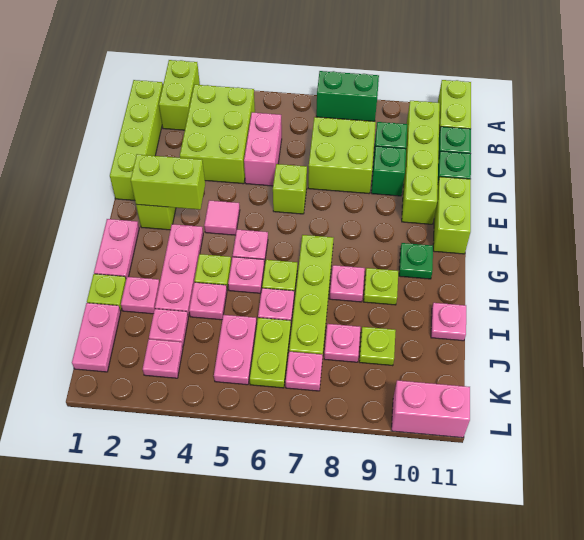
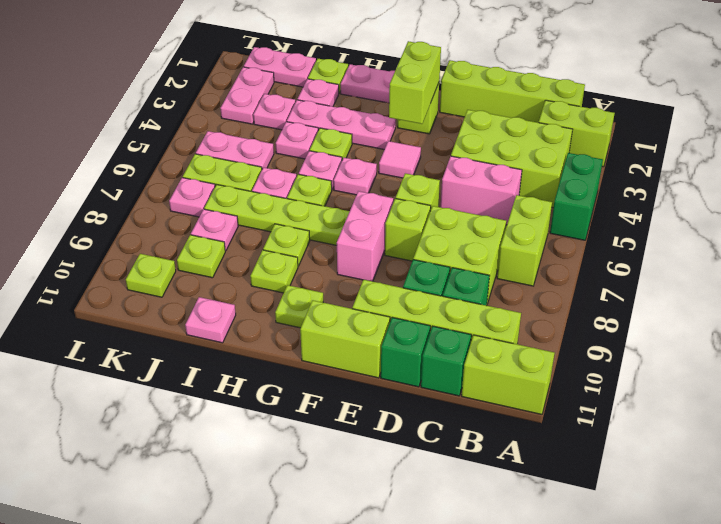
green 1x2 brick [316,71,379,121] -> green 1x2 brick moved to [550,153,603,240]
none -> lime 1x2 brick [497,195,552,286]
none -> lime 1x1 brick [385,198,431,261]
green 1x1 plate [399,243,433,279] -> lime 1x1 plate [275,285,323,328]
pink 1x1 plate [330,265,365,302] -> lime 1x1 plate [263,224,310,266]
pink 1x1 plate [143,339,183,378] -> pink 1x2 plate [220,67,274,124]
none -> lime 1x1 plate [126,254,176,297]
pink 1x2 brick [392,380,470,438] -> pink 1x2 brick moved to [337,191,393,281]

